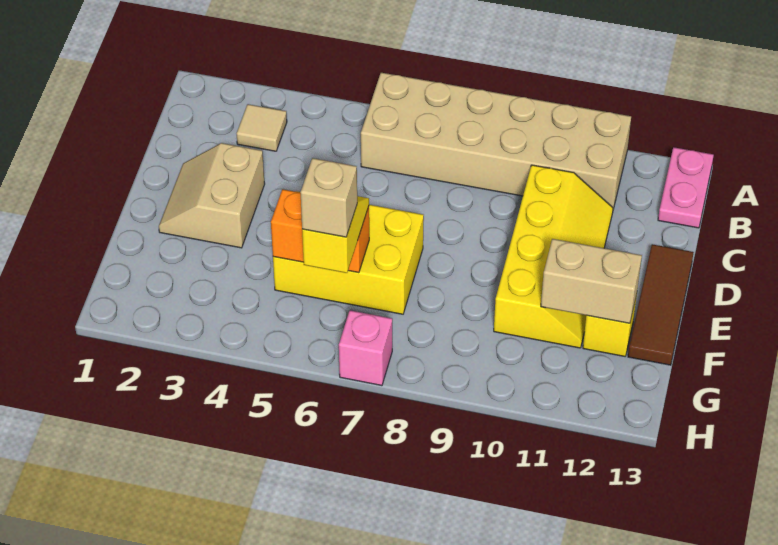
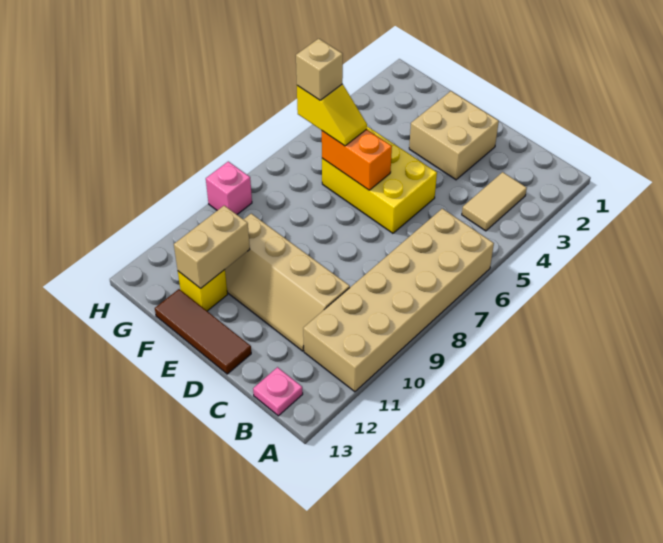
pink 1x2 plate [658,147,714,228] -> pink 1x1 plate [253,367,303,416]
tan 1x1 tile [236,104,287,151] -> tan 1x2 tile [462,172,527,231]
yellow 2x4 slope [494,165,613,348] -> tan 2x4 slope [225,214,350,351]
tan 2x2 slope [159,143,265,248] -> tan 2x2 brick [409,91,499,180]
yellow 2x3 brick [273,191,424,314] -> yellow 2x3 brick turned to [322,127,437,233]
orange 1x2 brick [271,189,369,273] -> orange 1x2 brick turned to [322,129,392,190]
pink 1x1 brick [339,310,392,386] -> pink 1x1 brick moved to [206,162,252,214]

